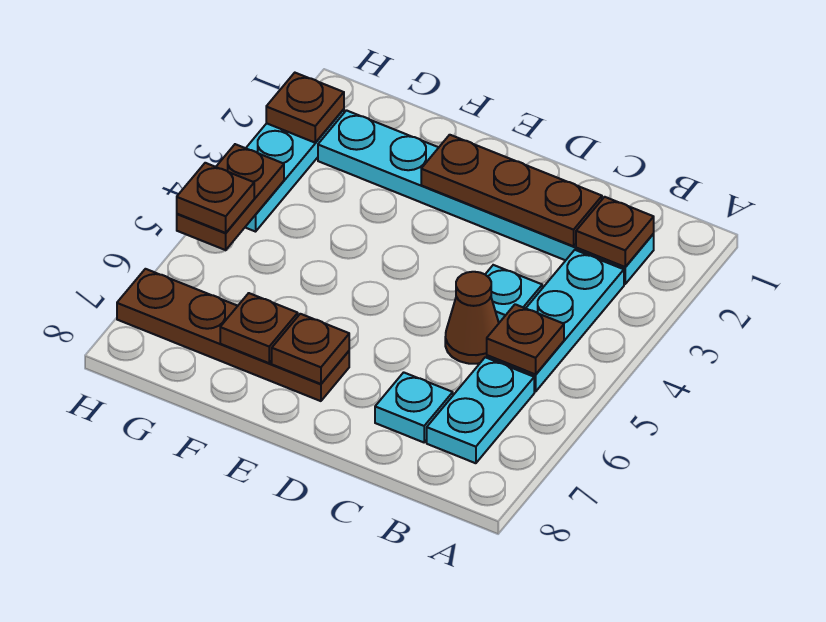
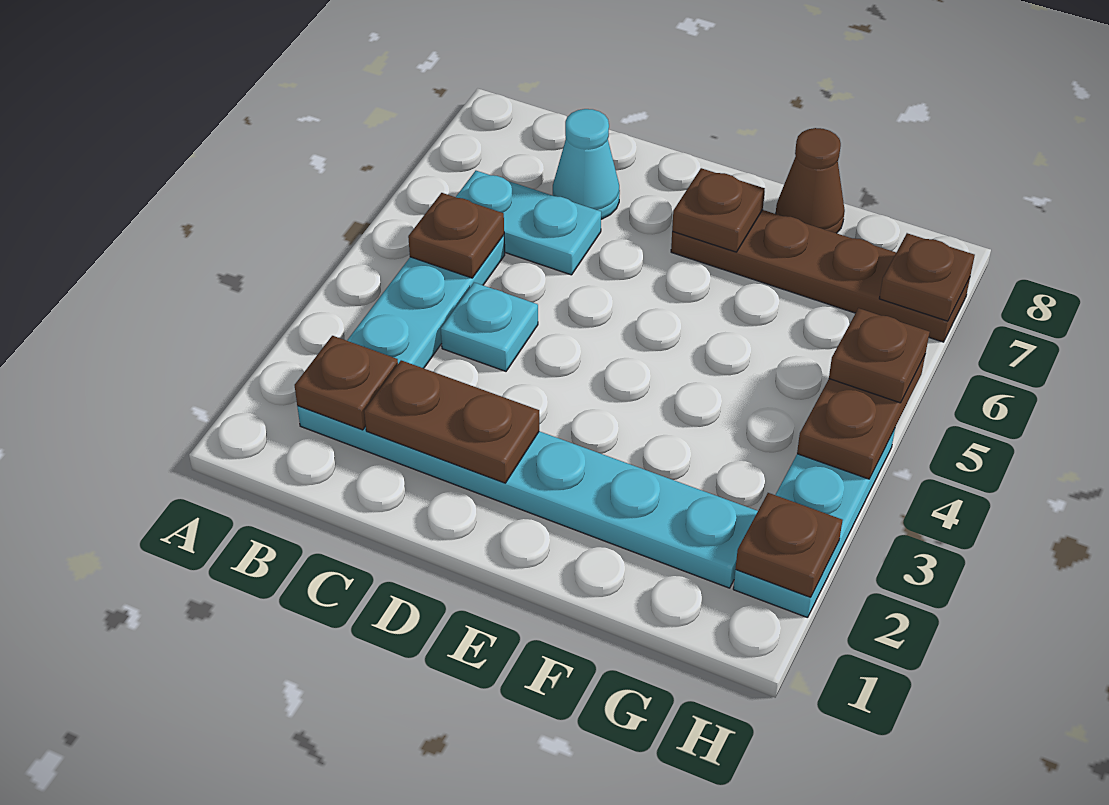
cyan 1x2 plate [427,357,534,463] -> cyan 1x2 plate turned to [456,171,601,275]
brown 1x3 plate [421,135,602,246] -> brown 1x2 plate [364,360,539,483]
brown 1x1 cone [445,272,499,364] -> brown 1x1 cone moved to [776,128,845,233]
cyan 1x1 plate [375,372,453,442] -> cyan 1x1 cone [553,109,620,219]
brown 1x1 plate [220,293,298,363] -> brown 1x1 plate moved to [879,233,975,321]

